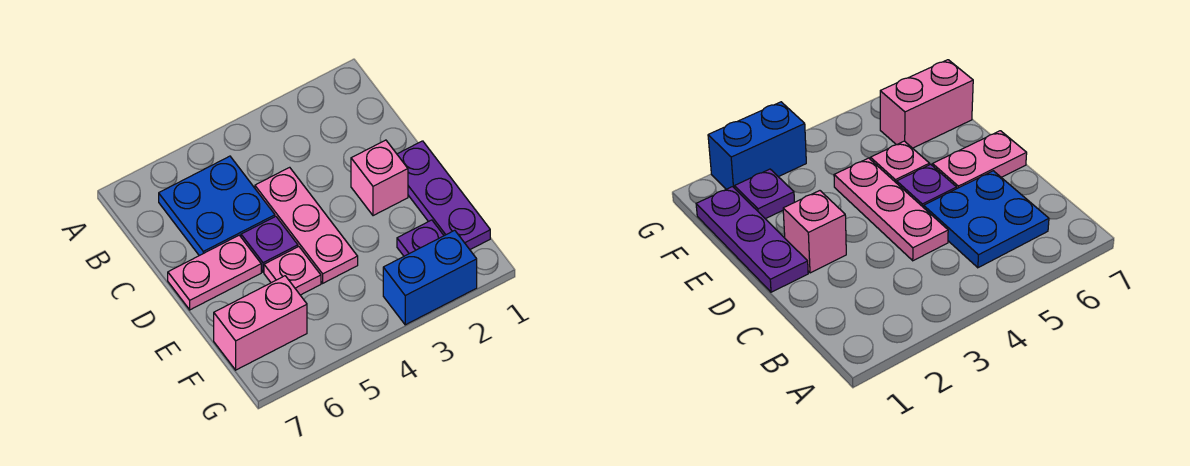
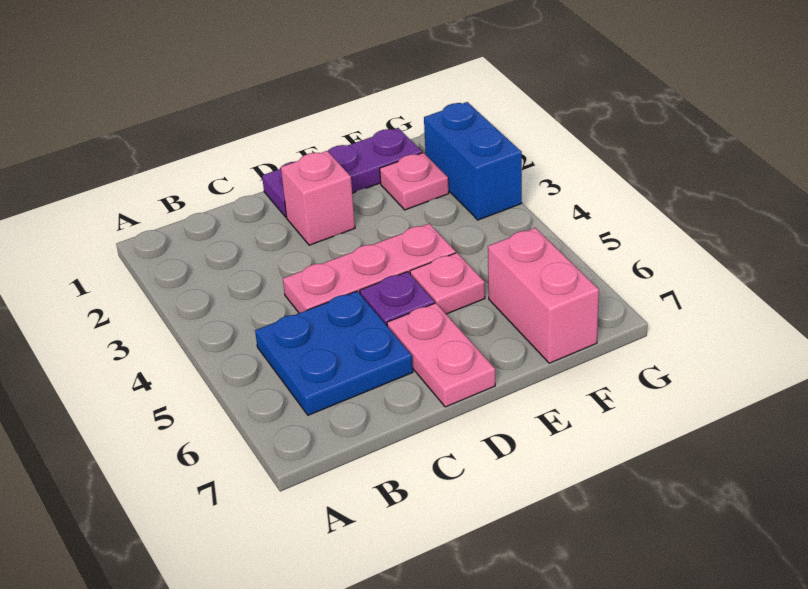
purple 1x1 plate [397,220,444,256] -> pink 1x1 plate [380,153,449,210]

